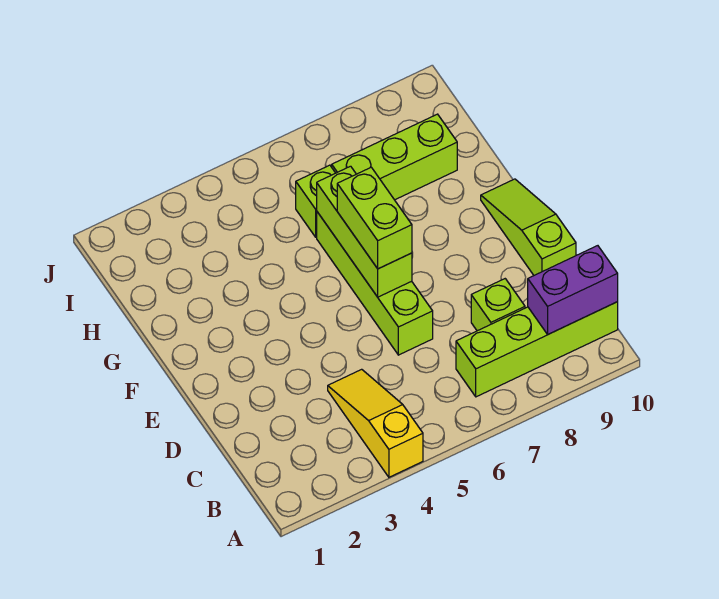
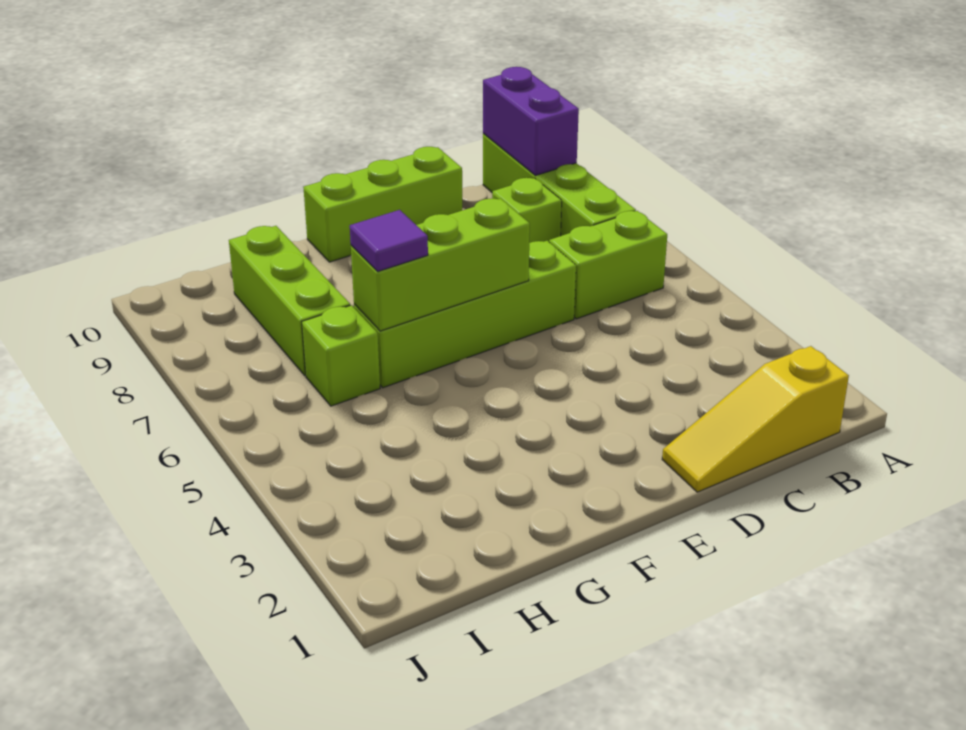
yellow 1x3 slope [328,369,423,477] -> yellow 1x3 slope moved to [662,346,849,492]
lime 1x3 slope [481,179,576,275] -> lime 1x3 brick [303,147,462,262]
lime 1x2 brick [337,167,412,269] -> lime 1x2 brick moved to [549,211,667,319]
none -> purple 1x1 tile [350,210,428,272]

